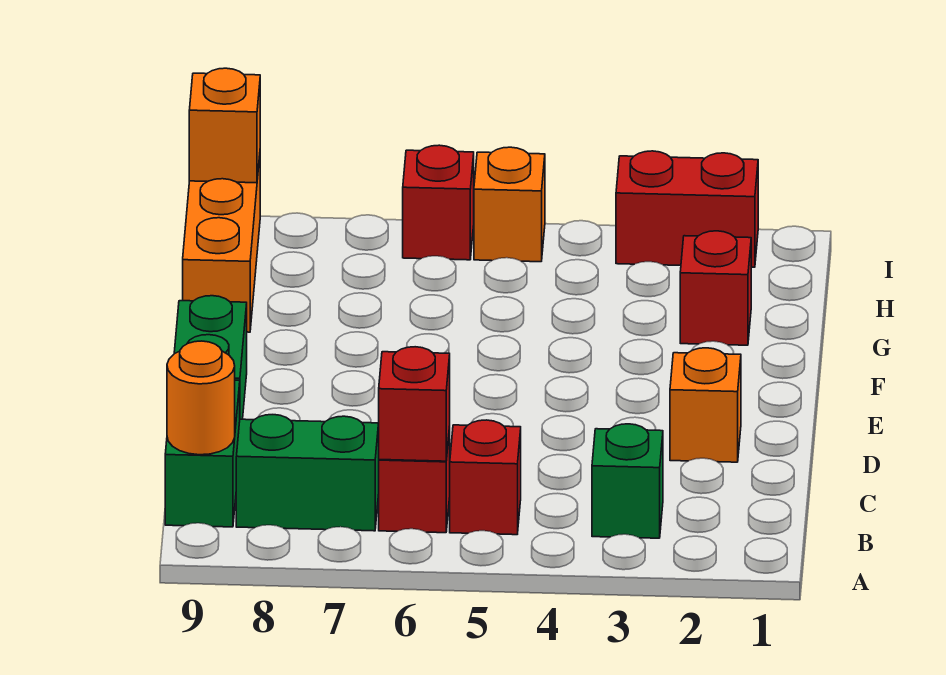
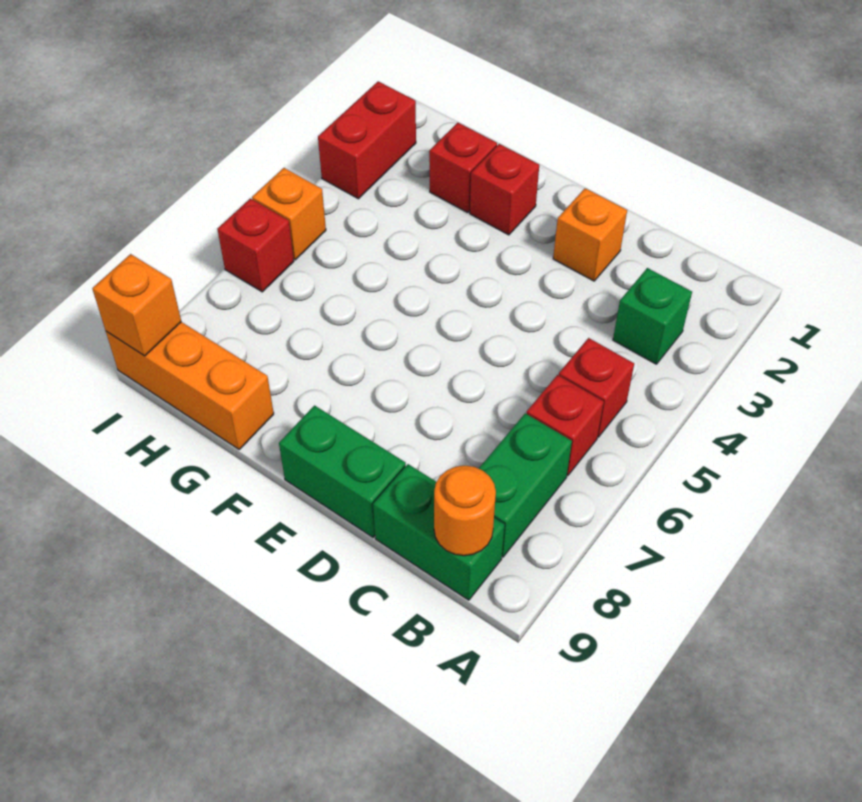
red 1x1 brick [379,347,450,461] -> red 1x1 brick moved to [470,144,539,235]

